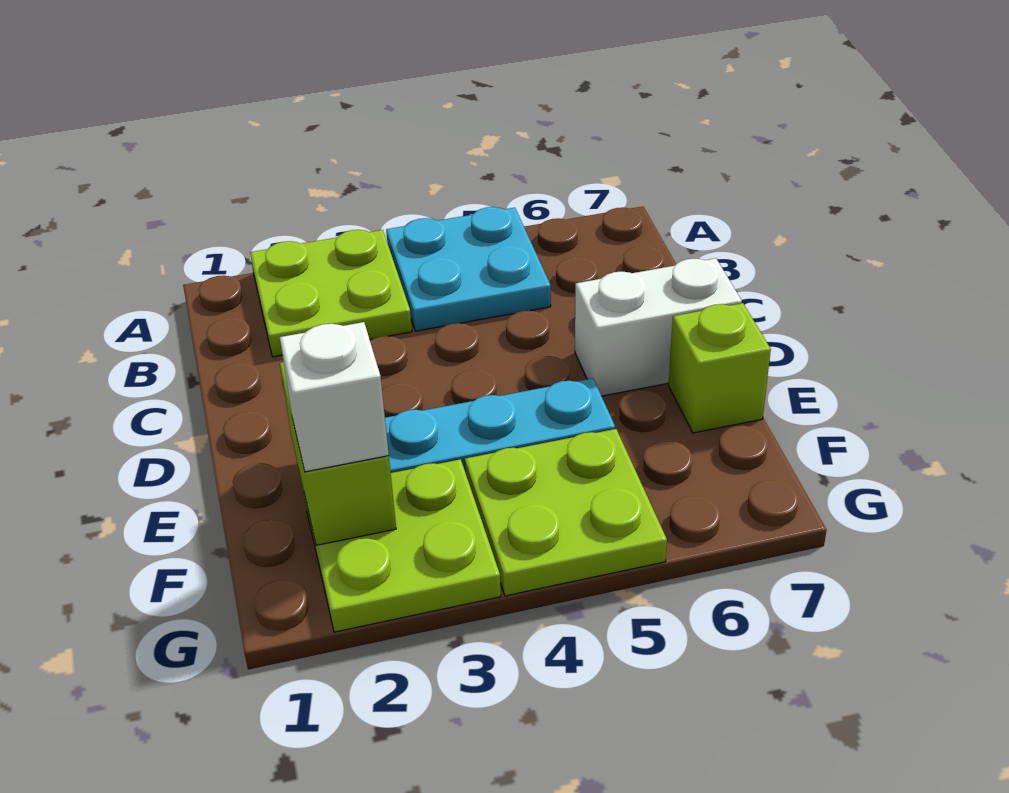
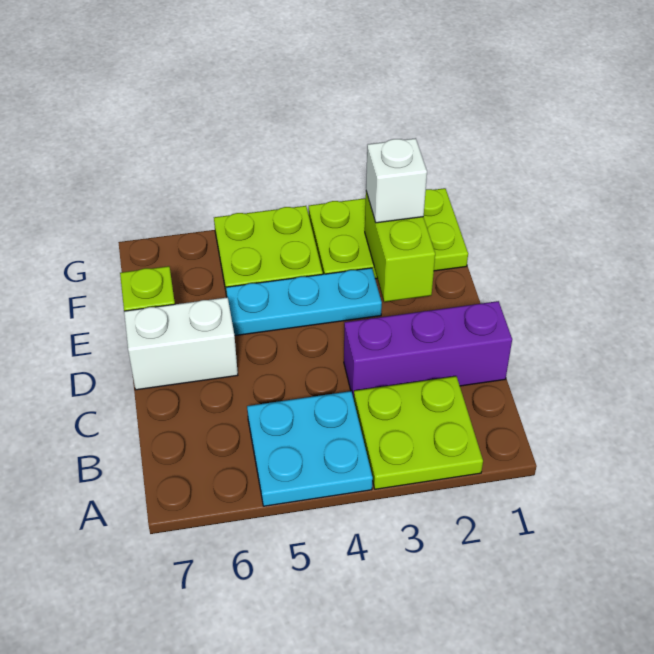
none -> purple 1x3 brick [344,301,512,399]
lime 2x2 plate [304,459,501,632] -> lime 2x3 plate [309,188,468,279]

